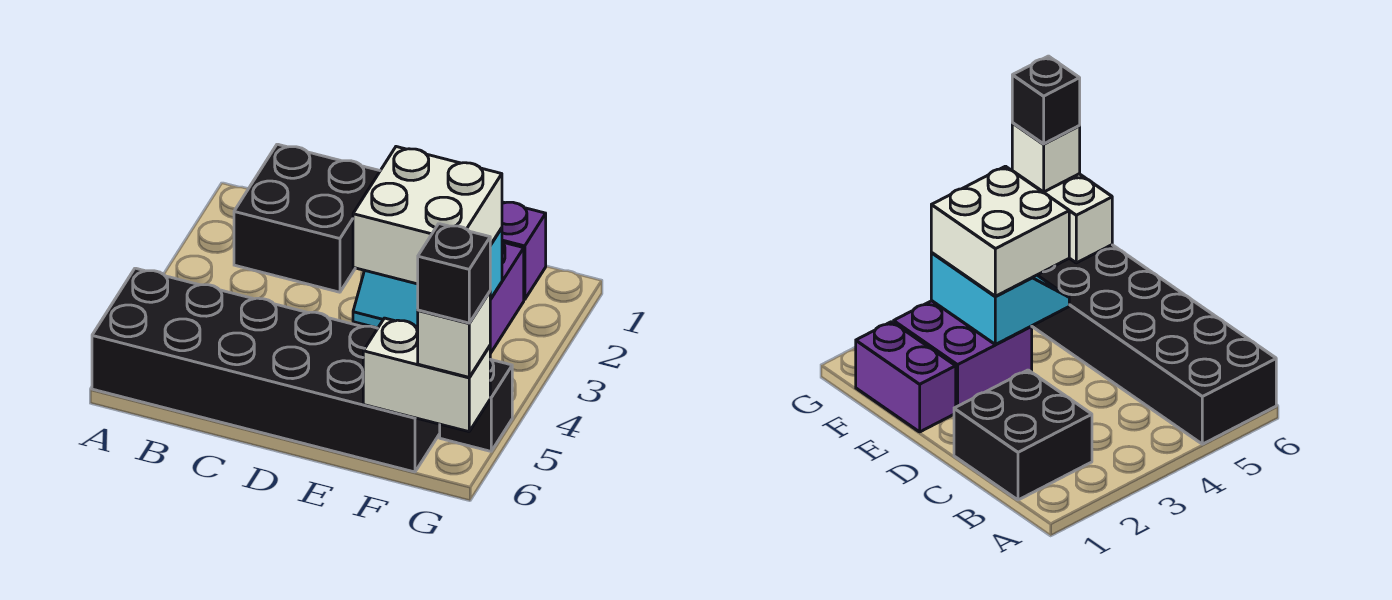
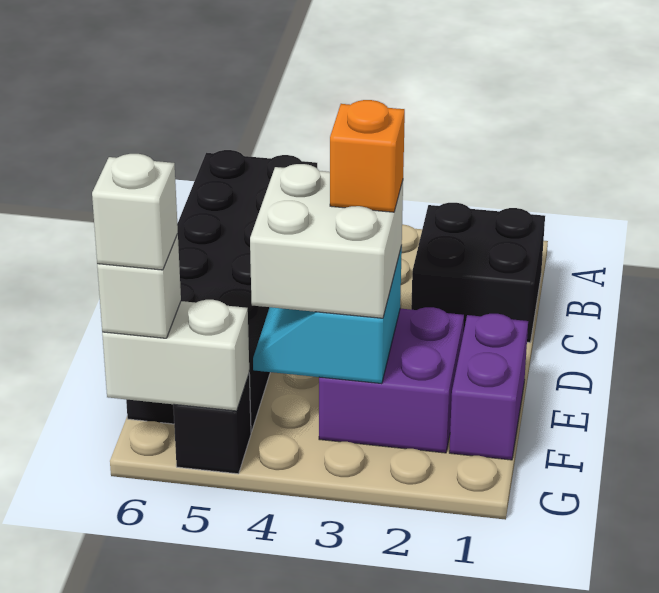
none -> orange 1x1 brick [330,100,405,212]
white 1x2 brick [363,318,490,432] -> white 1x2 brick turned to [102,300,249,411]
black 1x1 brick [418,224,490,323] -> white 1x1 brick [92,154,178,270]

